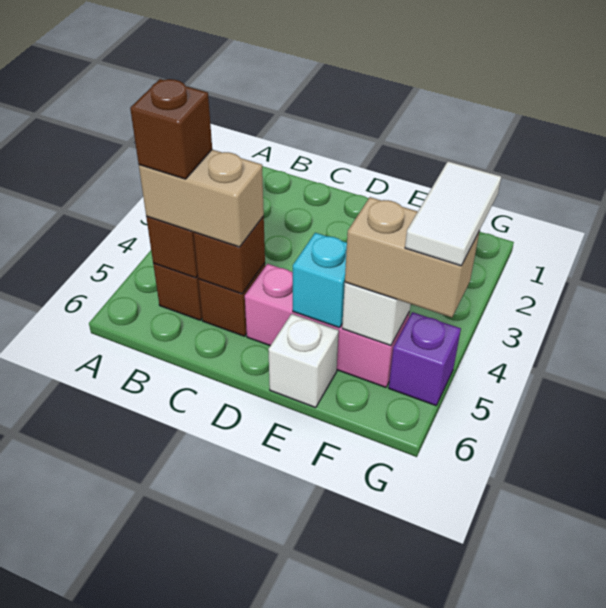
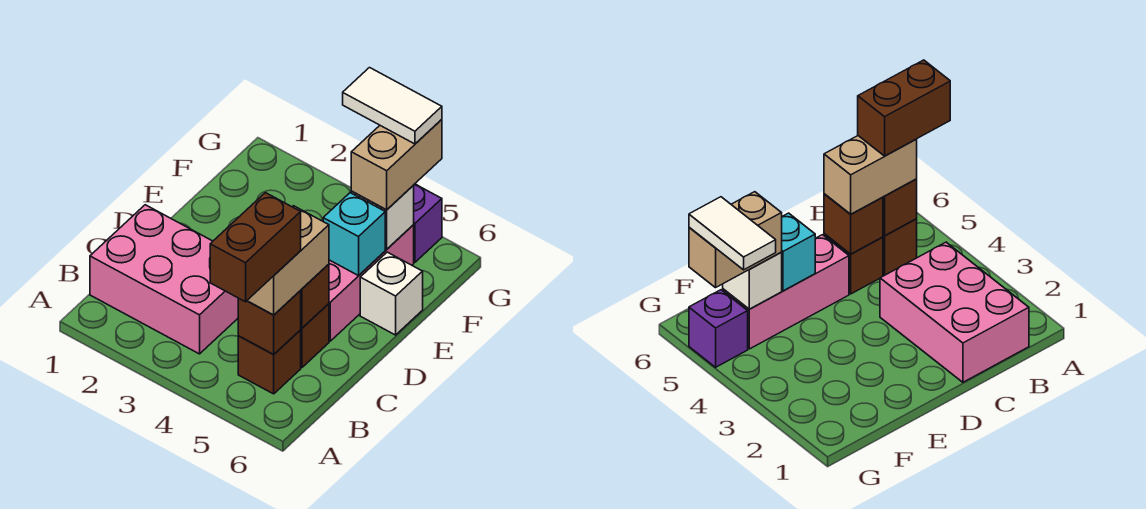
none -> pink 2x3 brick [90,205,238,354]
brown 1x1 brick [130,79,212,179] -> brown 1x2 brick [210,193,301,302]

